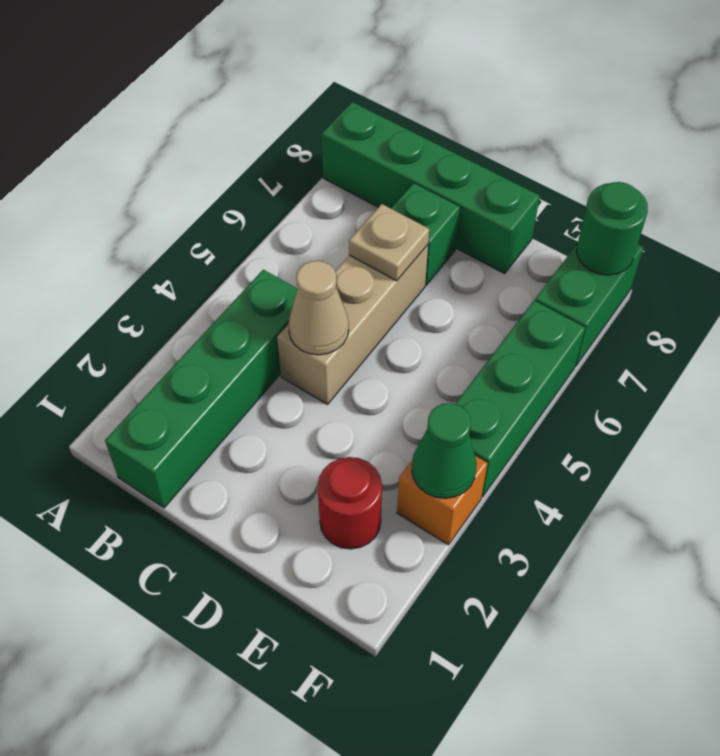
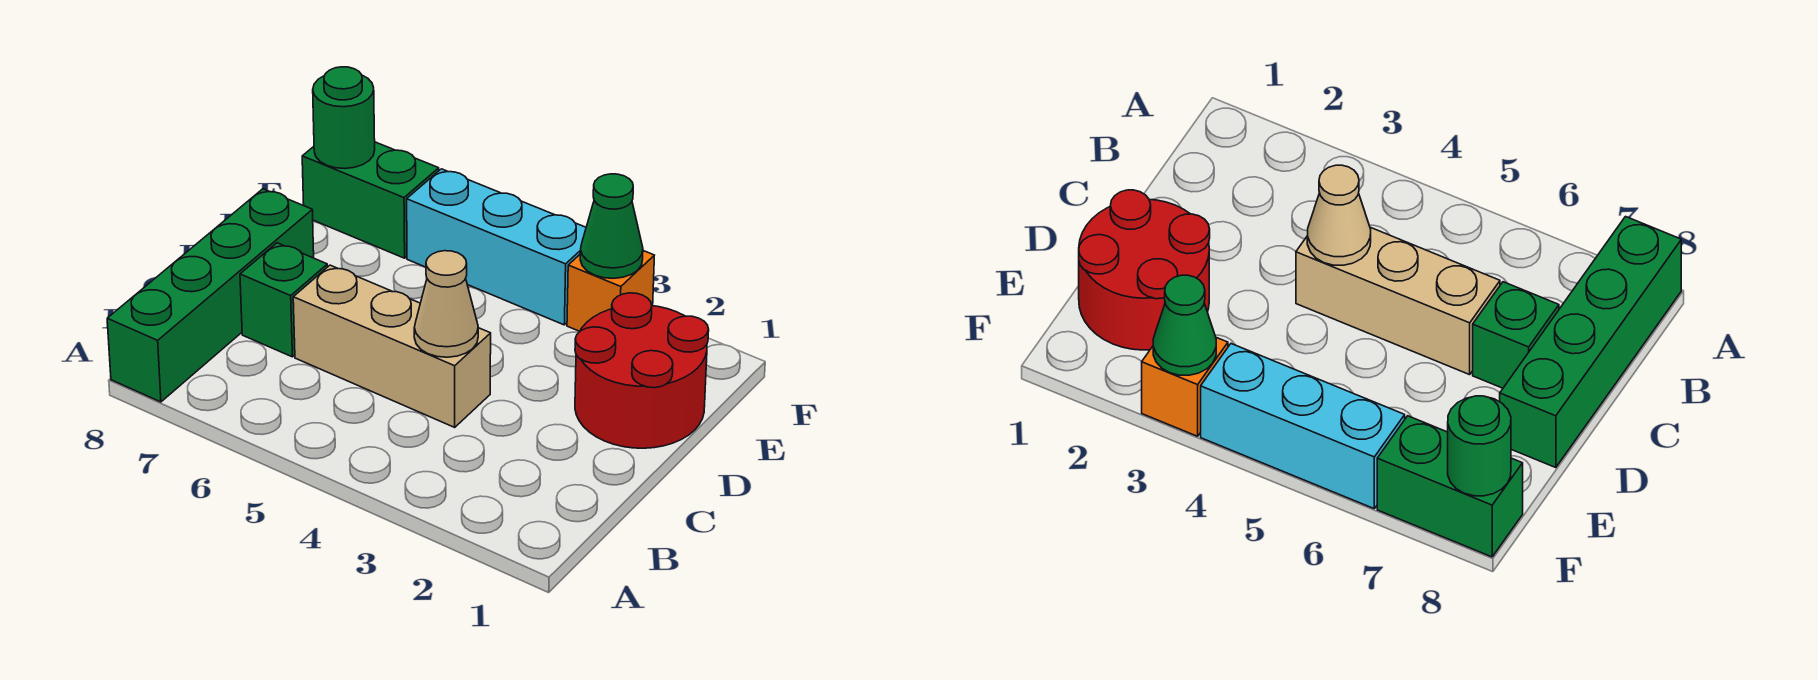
green 1x4 brick [105,270,297,508] -> none
tan 1x1 plate [349,204,429,281] -> none
red 1x1 round brick [318,457,382,549] -> red 2x2 round brick [575,293,709,448]
green 1x3 brick [455,300,585,497] -> cyan 1x3 brick [407,169,586,325]

